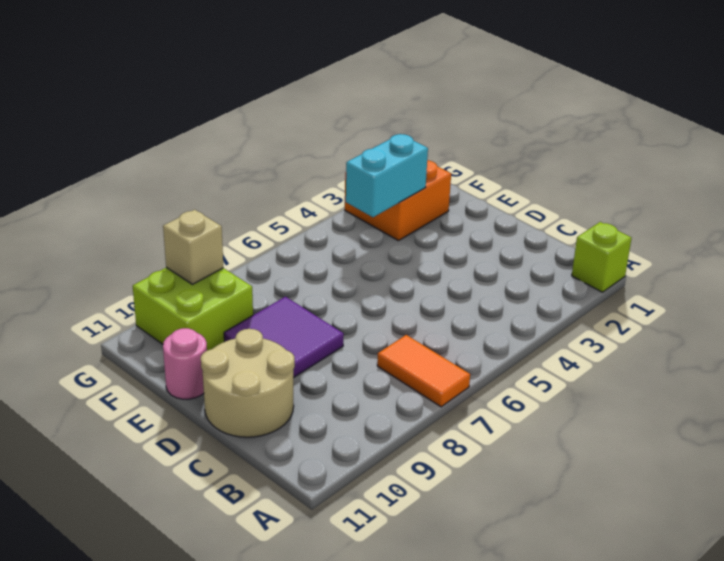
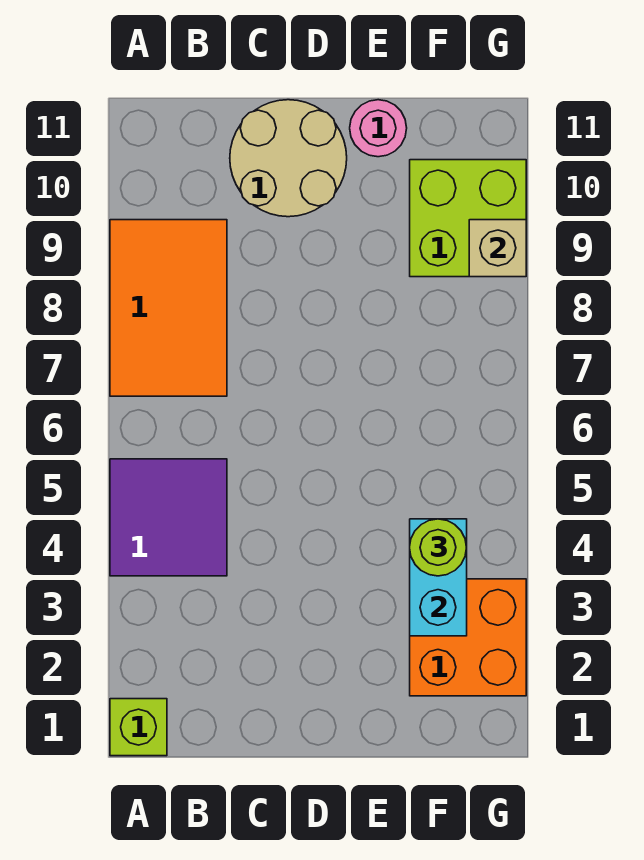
orange 1x2 tile [377,335,470,407] -> orange 2x3 tile [110,220,227,396]
purple 2x2 tile [224,297,344,378] -> purple 2x2 tile moved to [110,459,227,576]
none -> lime 1x1 round brick [410,519,467,576]

